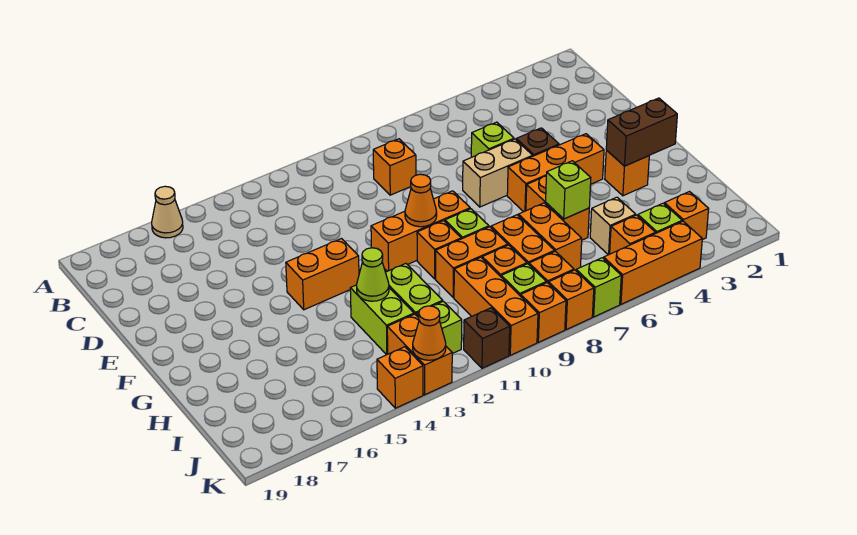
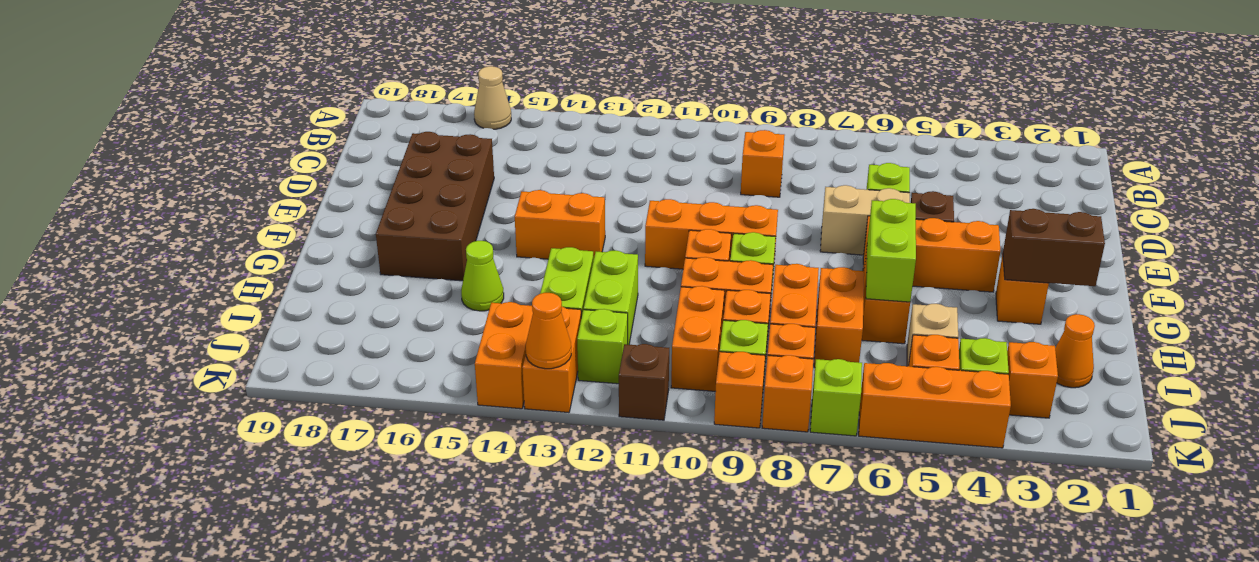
none -> brown 2x4 brick [376,132,494,281]
orange 1x1 cone [405,174,437,227] -> orange 1x1 cone moved to [1055,314,1095,388]
lime 1x1 brick [546,161,591,219] -> lime 1x2 brick [866,199,916,302]
lime 1x1 cone [357,248,389,301] -> lime 1x1 cone moved to [461,241,504,311]
orange 1x3 brick [454,257,538,355] -> orange 1x2 brick [671,286,724,391]
orange 1x1 brick [377,347,423,408] -> orange 1x2 brick [475,302,533,409]

